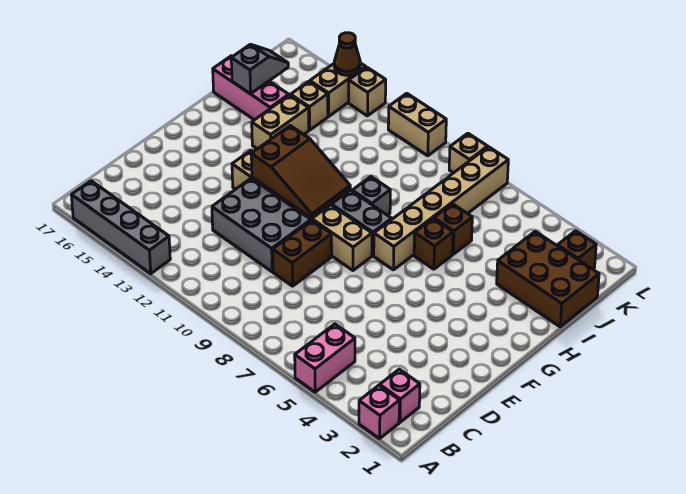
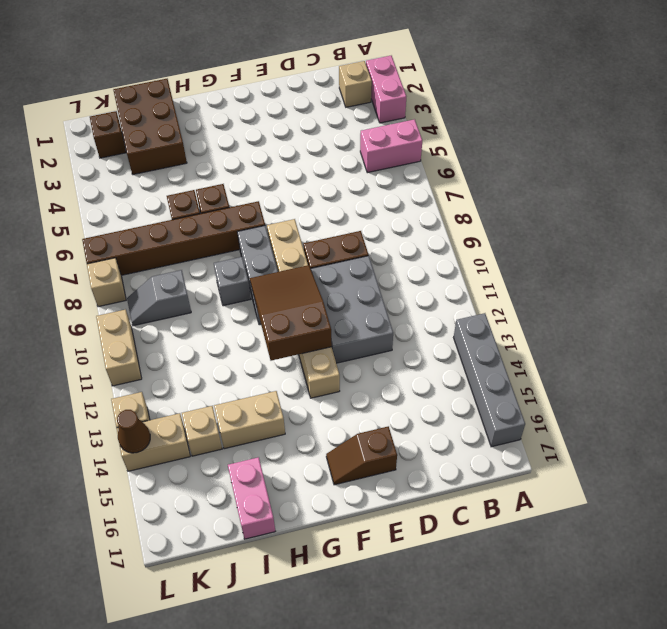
pink 1x1 brick [359,385,399,439] -> pink 1x2 brick [366,56,406,123]
pink 1x1 brick [380,369,420,422] -> tan 1x1 brick [339,61,372,107]
none -> brown 1x2 slope [326,426,397,485]
tan 1x6 brick [374,147,508,270] -> brown 1x6 brick [82,201,265,275]
pink 1x3 brick [213,56,289,120] -> pink 1x2 brick [228,457,275,539]
grey 1x2 slope [231,44,288,94] -> grey 1x2 slope moved to [127,270,191,326]

